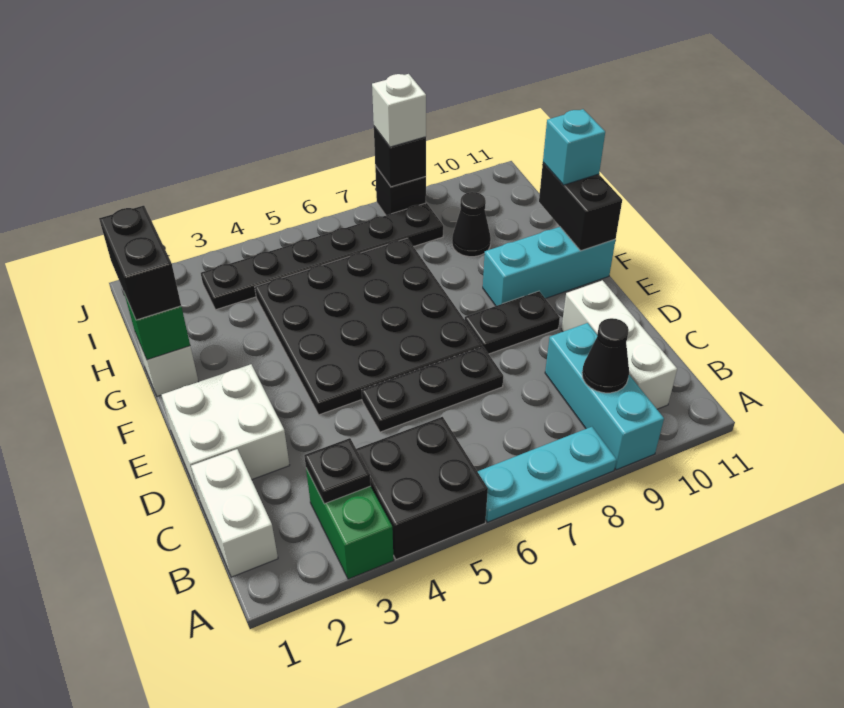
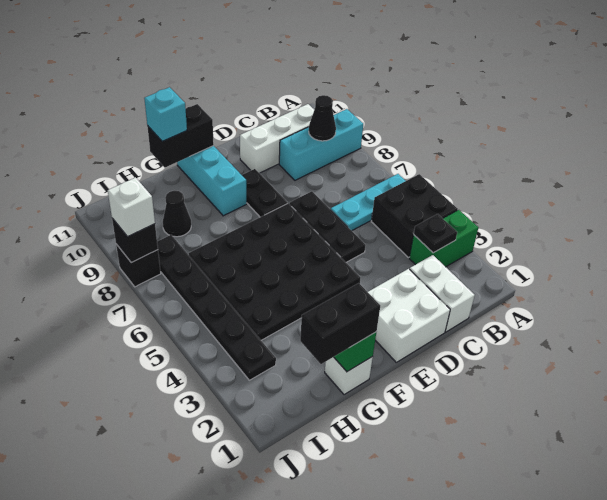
cyan 1x3 plate [477,427,616,522] -> cyan 1x3 plate turned to [331,174,406,231]
white 1x2 brick [191,449,278,577] -> white 1x2 brick turned to [410,255,475,332]

